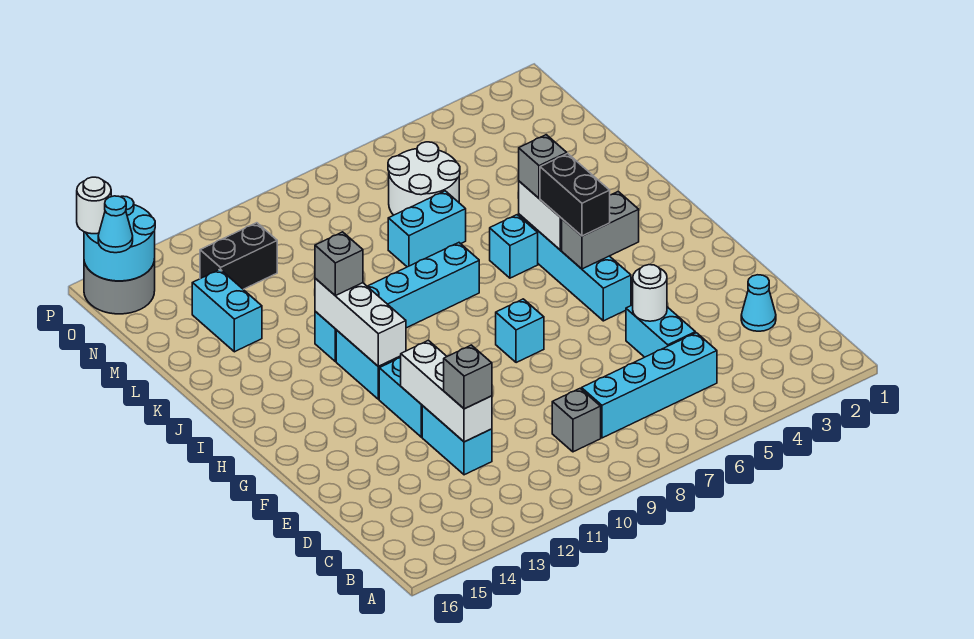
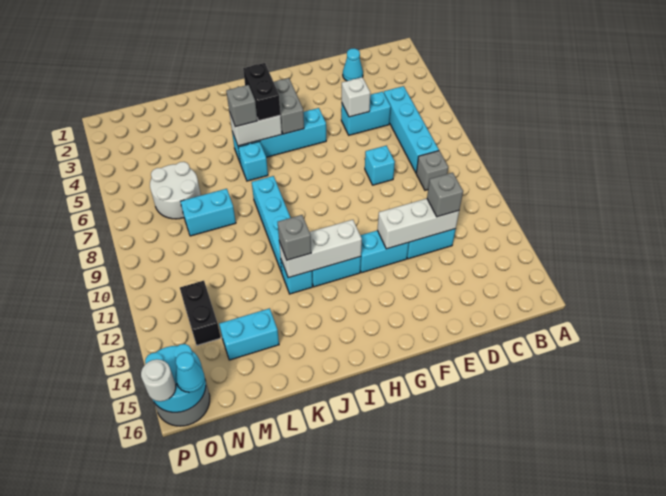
white 1x1 round brick [633,265,667,321] -> white 1x1 brick [342,77,370,117]
cyan 1x1 brick [496,299,544,363] -> cyan 1x1 brick moved to [365,146,395,185]
black 1x2 brick [540,154,610,236] -> black 1x2 brick turned to [243,63,280,121]
cyan 1x2 brick [388,191,466,267] -> cyan 1x2 brick turned to [180,189,236,236]

